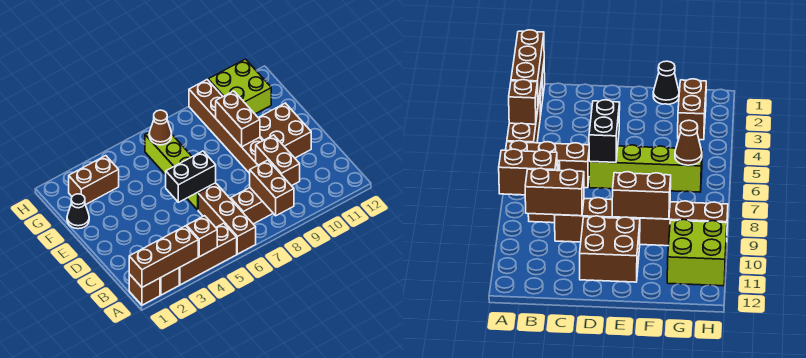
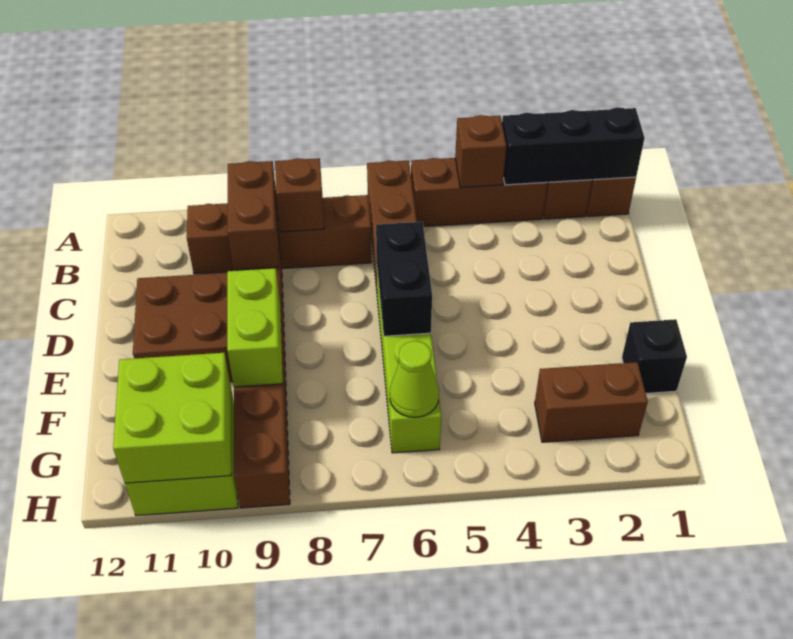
brown 1x3 brick [129,226,198,287] -> black 1x3 brick [502,107,645,185]
brown 1x2 brick [250,160,294,216] -> brown 1x1 brick [275,158,324,232]
brown 1x2 brick [231,188,273,224] -> brown 1x4 brick [187,195,372,274]
black 1x2 brick [166,151,216,202] -> black 1x2 brick turned to [376,222,432,336]
brown 1x2 brick [216,91,260,147] -> lime 1x2 brick [227,268,283,387]
black 1x1 cone [67,194,89,229] -> black 1x1 brick [622,319,687,393]
brown 1x1 cone [149,110,172,145] -> lime 1x1 cone [390,341,439,417]
none -> lime 2x2 brick [113,353,231,483]

